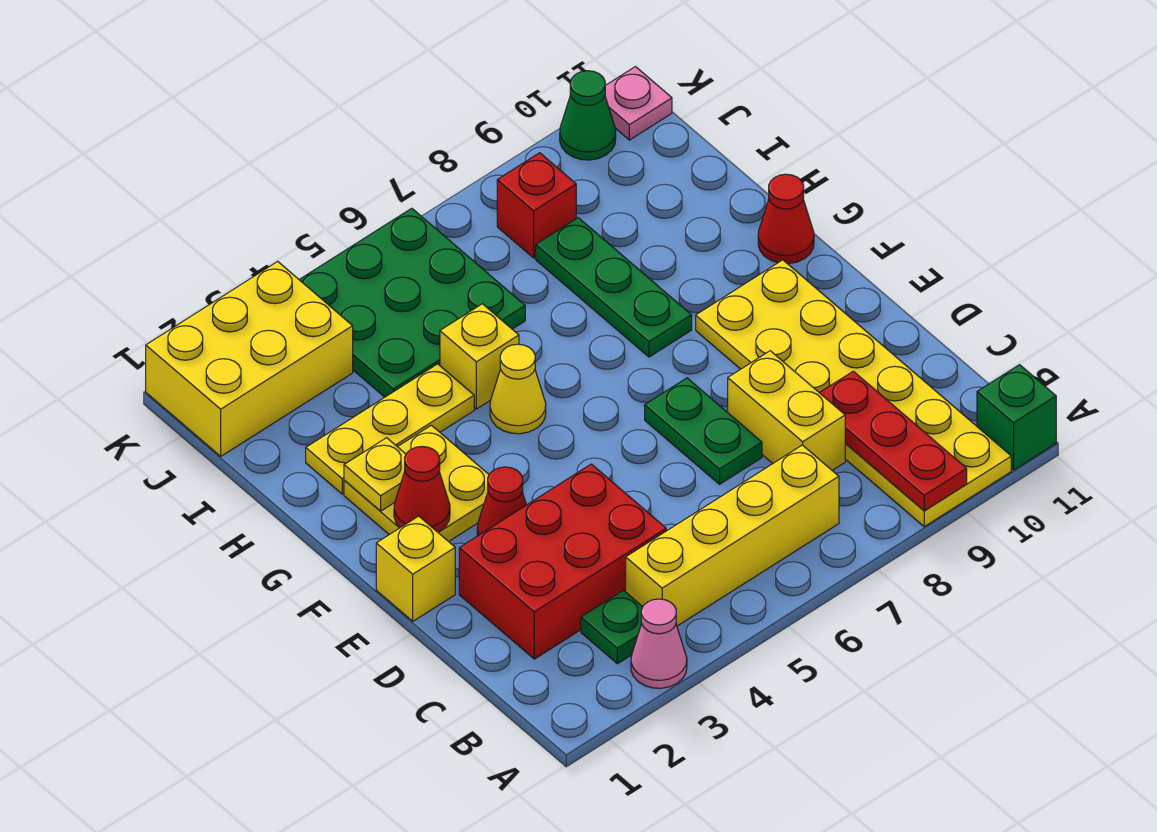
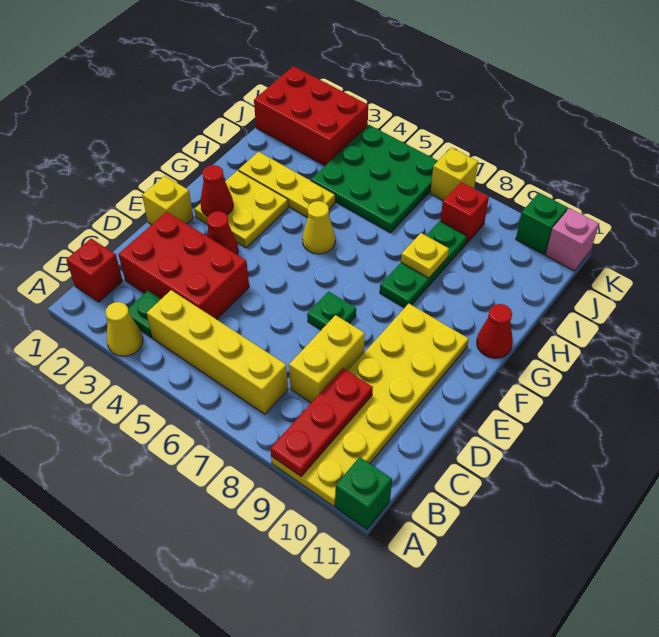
pink 1x1 cone [631,599,687,688] -> yellow 1x1 cone [106,302,143,356]
none -> red 1x1 brick [66,239,123,302]
green 1x2 plate [645,378,762,484] -> green 1x1 plate [307,291,356,330]
yellow 1x1 plate [344,438,406,511] -> yellow 1x1 plate moved to [401,233,449,278]
yellow 1x1 brick [440,304,519,409] -> yellow 1x1 brick moved to [430,148,478,200]
yellow 2x3 brick [146,261,353,456] -> red 2x3 brick [254,66,368,166]
green 1x1 cone [560,71,616,160] -> green 1x1 brick [516,193,568,255]
pink 1x1 plate [605,67,672,140] -> pink 1x1 brick [546,208,599,271]

